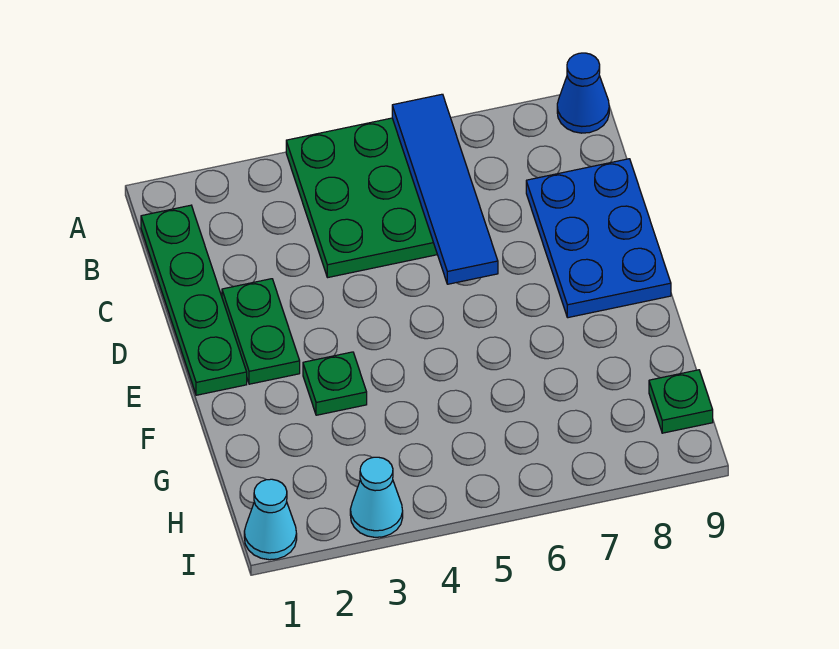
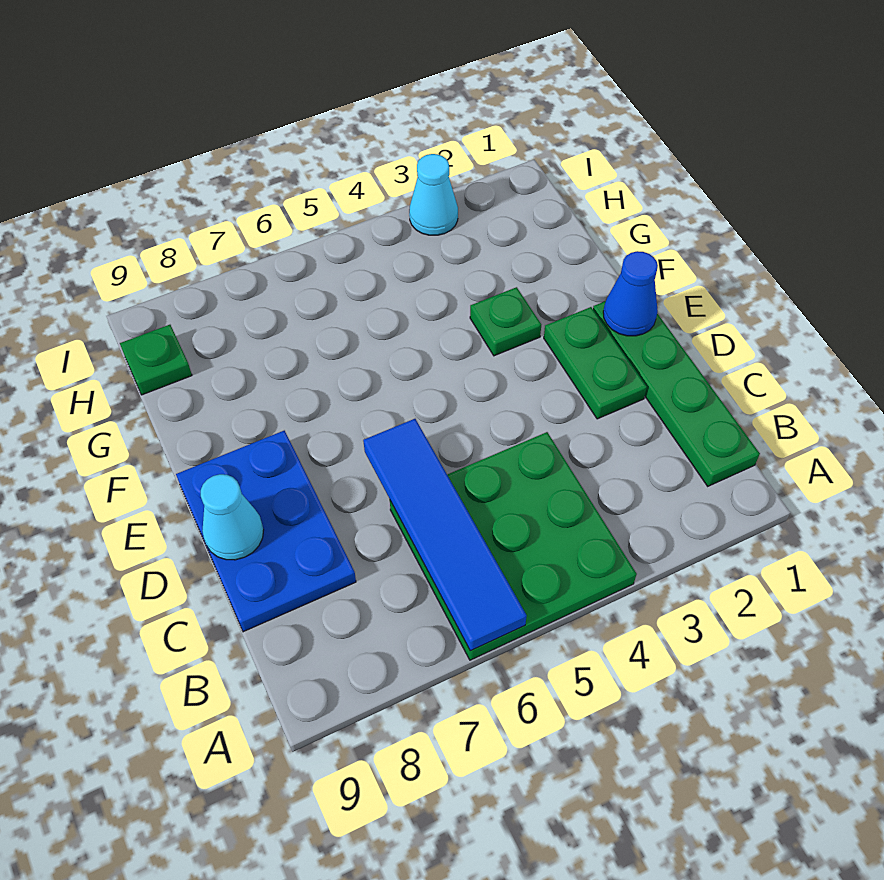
blue 1x1 cone [557,53,609,133] -> blue 1x1 cone moved to [603,251,658,336]
cyan 1x1 cone [244,479,297,560] -> cyan 1x1 cone moved to [201,474,264,560]

